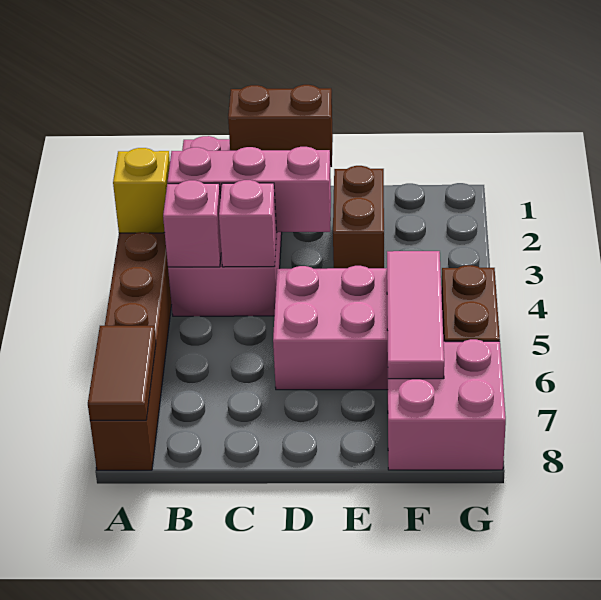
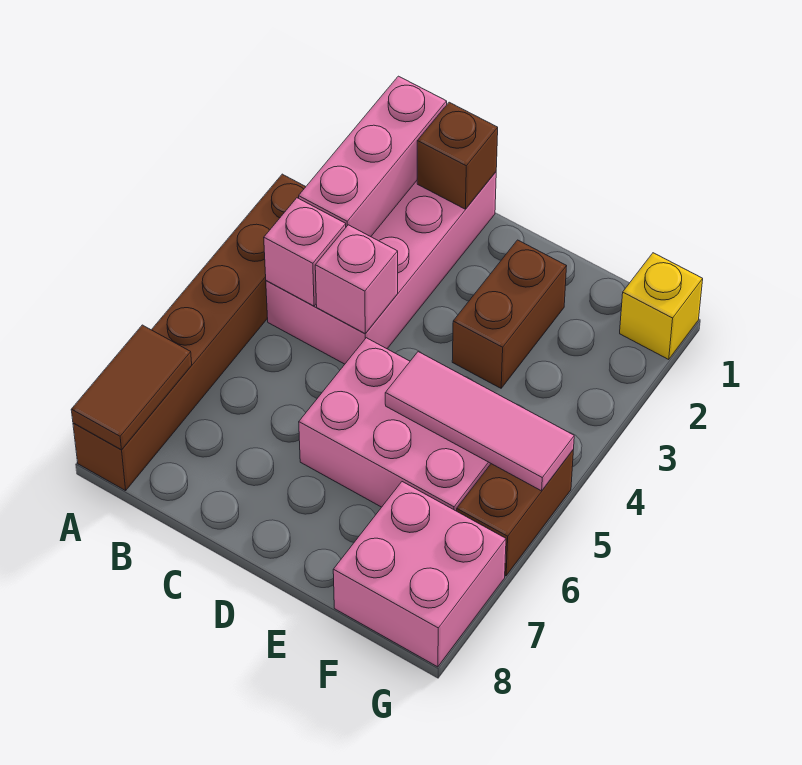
yellow 1x1 brick [113,148,170,233] -> yellow 1x1 brick moved to [620,253,703,359]
pink 1x3 brick [167,147,331,232] -> pink 1x3 brick turned to [299,76,447,237]
brown 1x2 brick [228,85,333,167] -> brown 1x1 brick [417,102,498,209]
pink 1x3 tile [387,251,444,379] -> pink 1x3 tile turned to [385,352,574,491]

